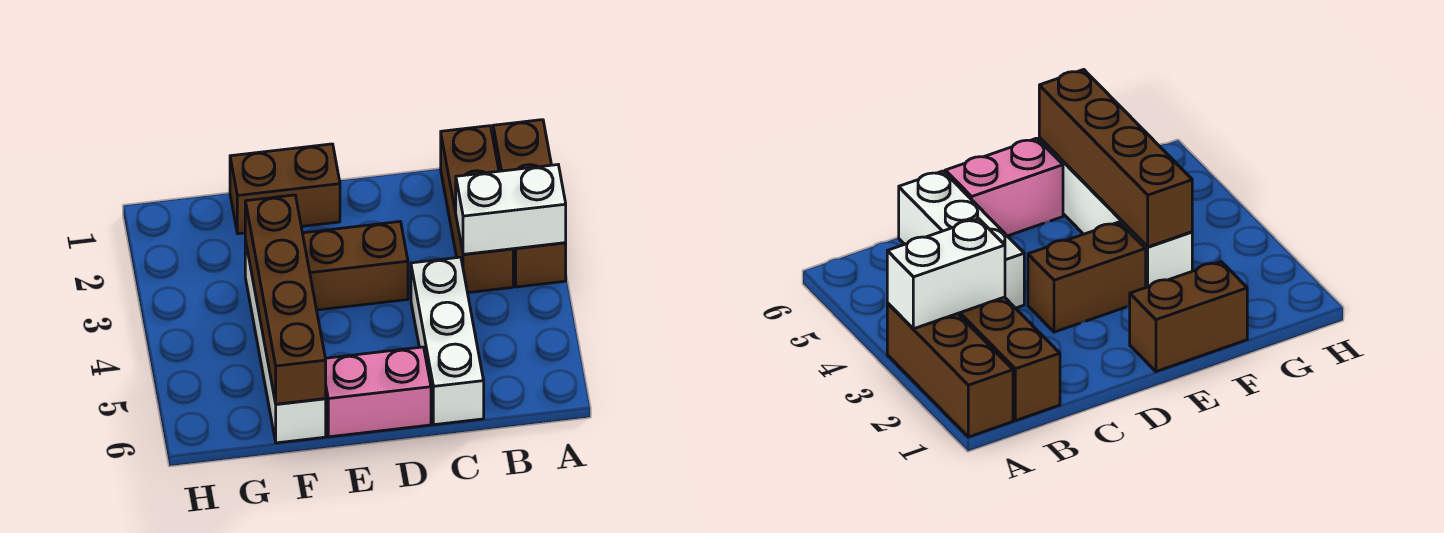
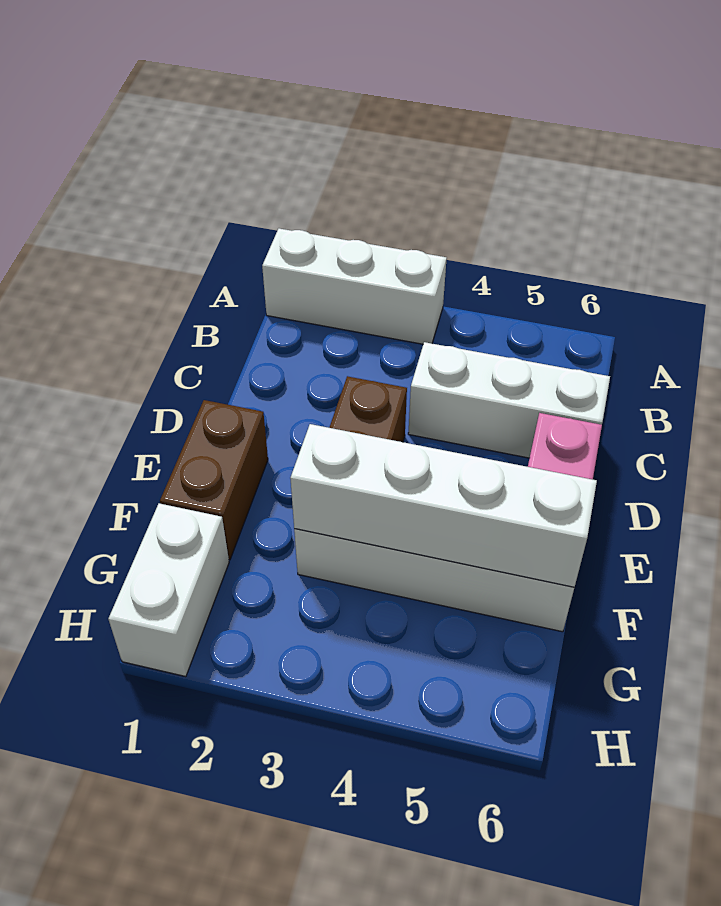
brown 1x3 brick [493,120,566,287] -> white 1x3 brick [262,228,447,344]
white 1x2 brick [456,165,566,254] -> white 1x2 brick moved to [108,503,229,677]
brown 1x3 brick [441,126,513,293] -> none
brown 1x4 brick [245,195,326,404] -> white 1x4 brick [290,424,597,587]

